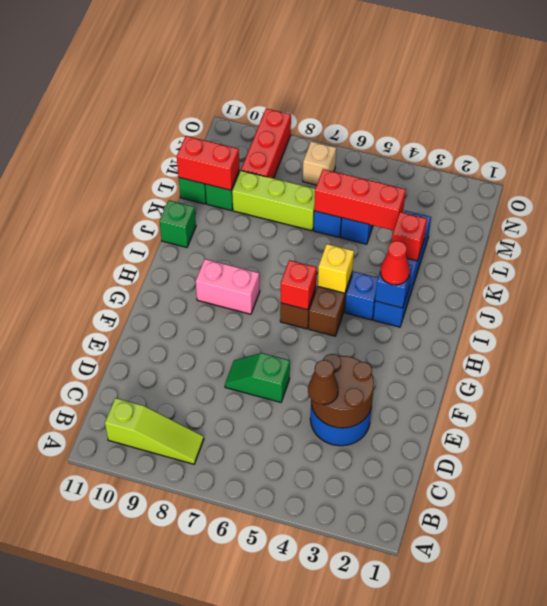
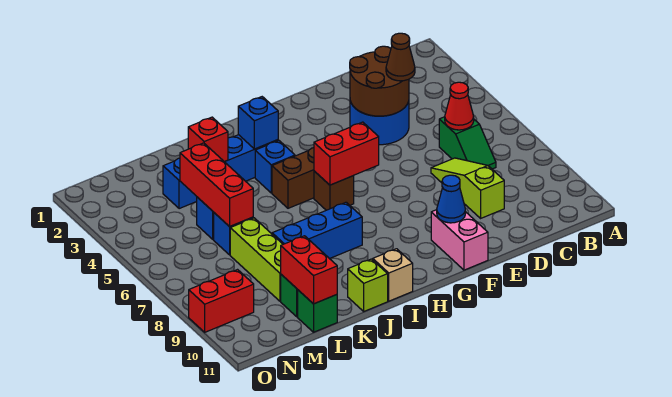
lime 1x3 slope [105,398,204,464] -> lime 1x3 slope moved to [431,158,504,218]
green 1x2 slope [225,353,290,402] -> green 1x2 slope moved to [439,117,496,169]
none -> blue 1x1 cone [437,175,465,223]
red 1x1 brick [281,260,317,310] -> red 1x2 brick [314,122,379,185]
pink 1x2 brick [195,259,260,314] -> pink 1x2 brick moved to [431,210,488,270]
red 1x1 cone [380,241,410,285] -> red 1x1 cone moved to [445,82,474,130]
yellow 1x1 brick [318,244,354,293] -> none
none -> blue 1x3 brick [272,202,362,259]
green 1x1 brick [160,200,196,247] -> lime 1x1 brick [348,259,388,311]
red 1x3 brick [241,108,291,178] -> red 1x2 brick [189,270,254,332]
tan 1x1 brick [303,141,336,185] -> tan 1x1 brick moved to [373,249,413,301]

